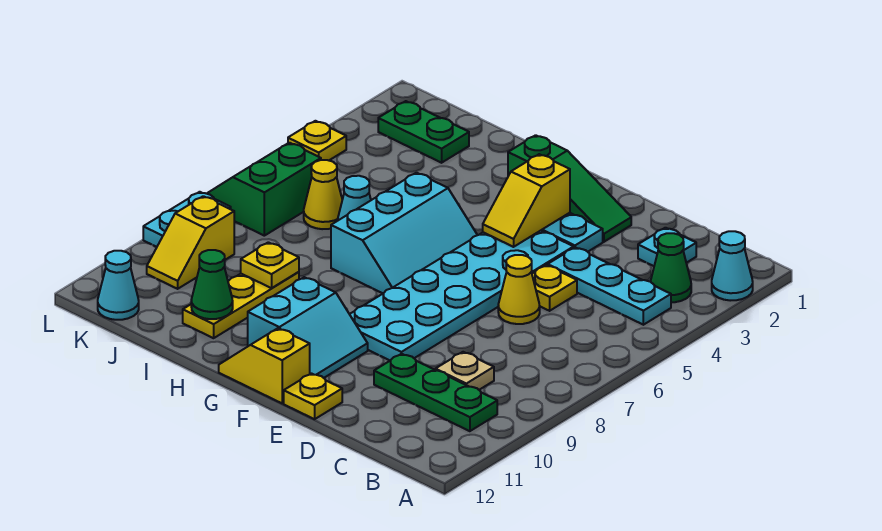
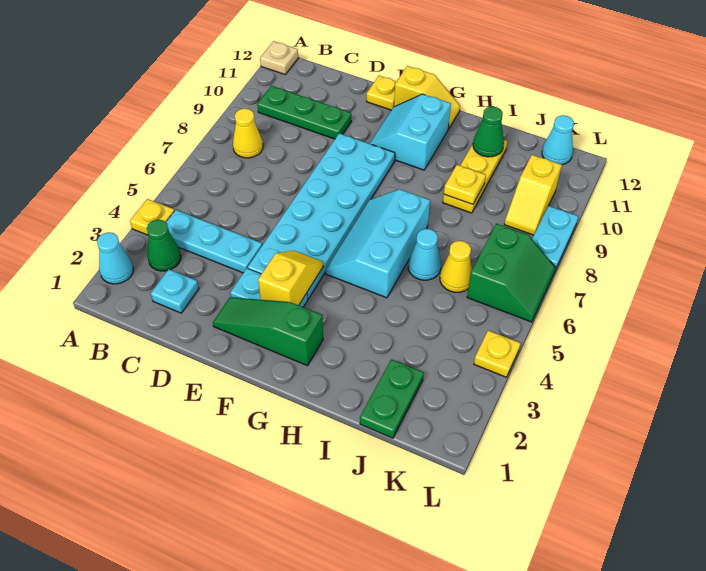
tan 1x1 plate [435,352,494,390] -> tan 1x1 plate moved to [260,41,298,74]
yellow 1x1 plate [532,265,577,311] -> yellow 1x1 plate moved to [130,199,174,235]
yellow 1x1 cone [498,255,540,324] -> yellow 1x1 cone moved to [233,109,263,158]
green 1x2 plate [378,101,469,163] -> green 1x2 plate turned to [360,359,424,438]
yellow 1x2 slope [147,196,234,289] -> yellow 1x2 slope turned to [504,155,562,235]

